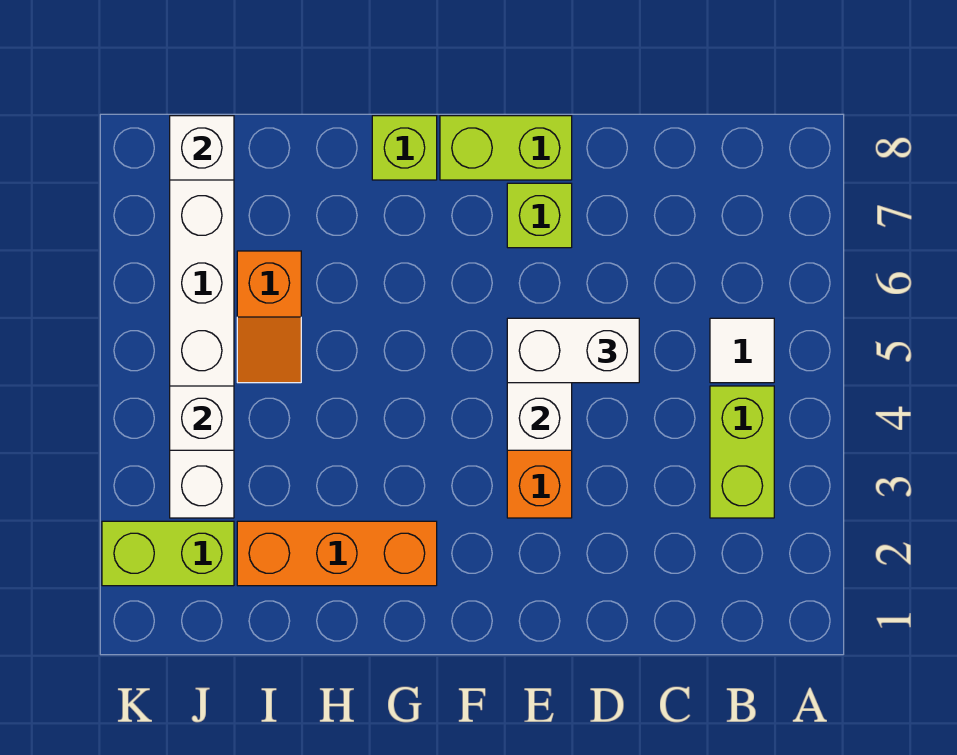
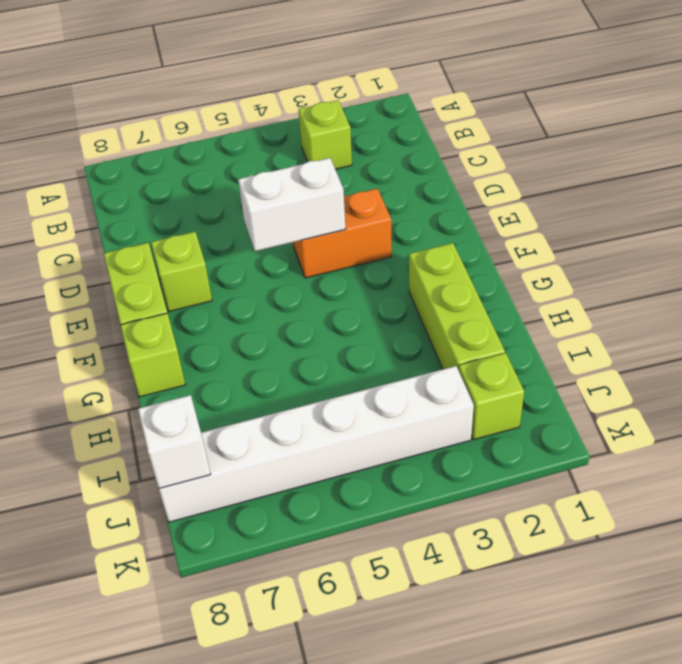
lime 1x2 brick [710,386,774,518] -> lime 1x1 brick [298,100,352,169]
white 1x1 tile [710,318,774,383] -> none
white 1x2 brick [507,318,639,383] -> none
orange 1x3 brick [237,521,437,586] -> lime 1x3 brick [409,243,505,370]
orange 1x2 slope [237,251,301,383] -> none
lime 1x2 brick [102,521,234,586] -> lime 1x1 brick [458,353,524,440]
white 1x1 brick [170,386,234,450] -> none

